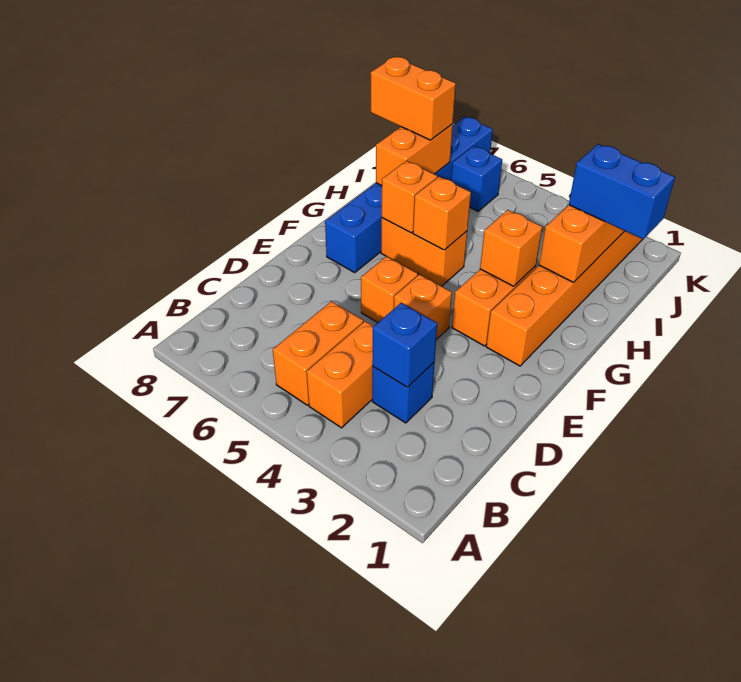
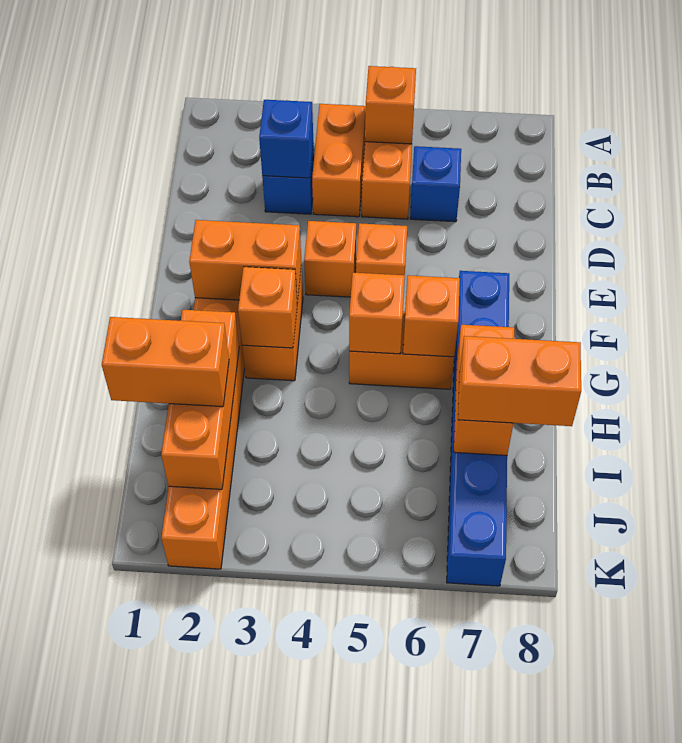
none -> orange 1x1 brick [365,66,416,144]
none -> orange 1x2 brick [189,220,301,302]
blue 1x2 brick [569,144,675,239] -> orange 1x2 brick [102,317,229,407]
blue 1x1 brick [451,146,502,211] -> blue 1x1 brick moved to [410,146,461,222]

